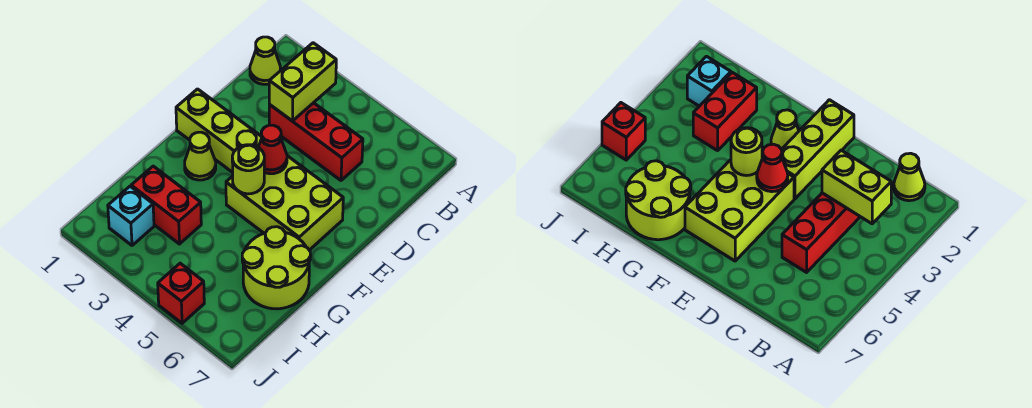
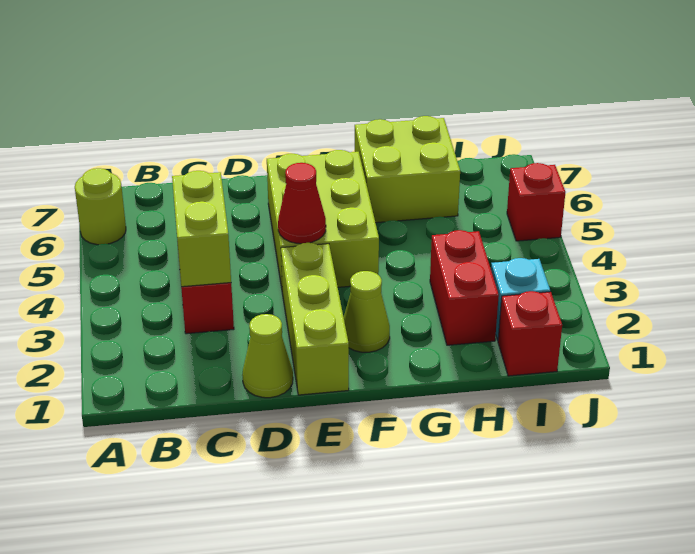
lime 1x1 cone [250,37,280,84] -> lime 1x1 cone moved to [242,314,293,398]
lime 1x2 brick [269,43,336,121] -> lime 1x2 brick turned to [172,171,231,287]
lime 1x1 round brick [232,145,264,194] -> lime 1x1 round brick moved to [75,168,126,245]
lime 2x2 round brick [242,227,310,309] -> lime 2x2 brick [355,116,460,223]
none -> red 1x1 brick [498,291,562,376]

